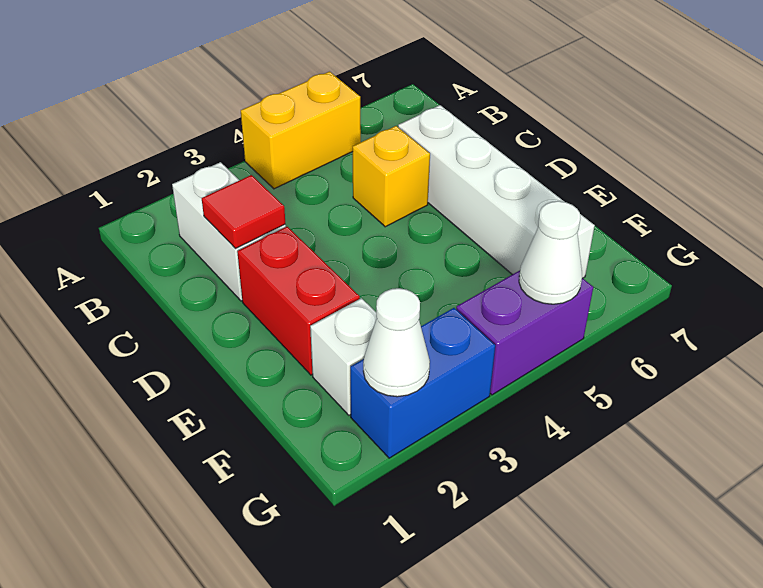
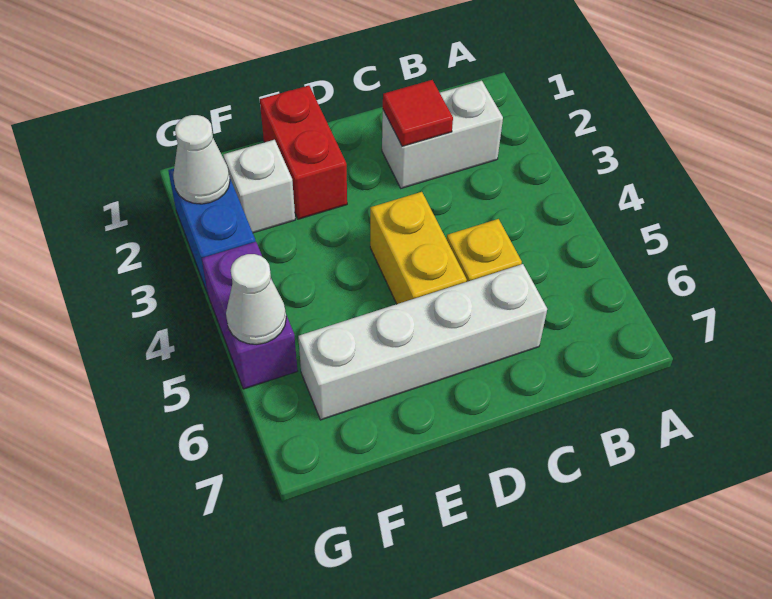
yellow 1x2 brick [241,72,361,189] -> yellow 1x2 brick moved to [370,192,467,304]
red 1x2 brick [237,227,360,375] -> red 1x2 brick turned to [260,85,347,219]

